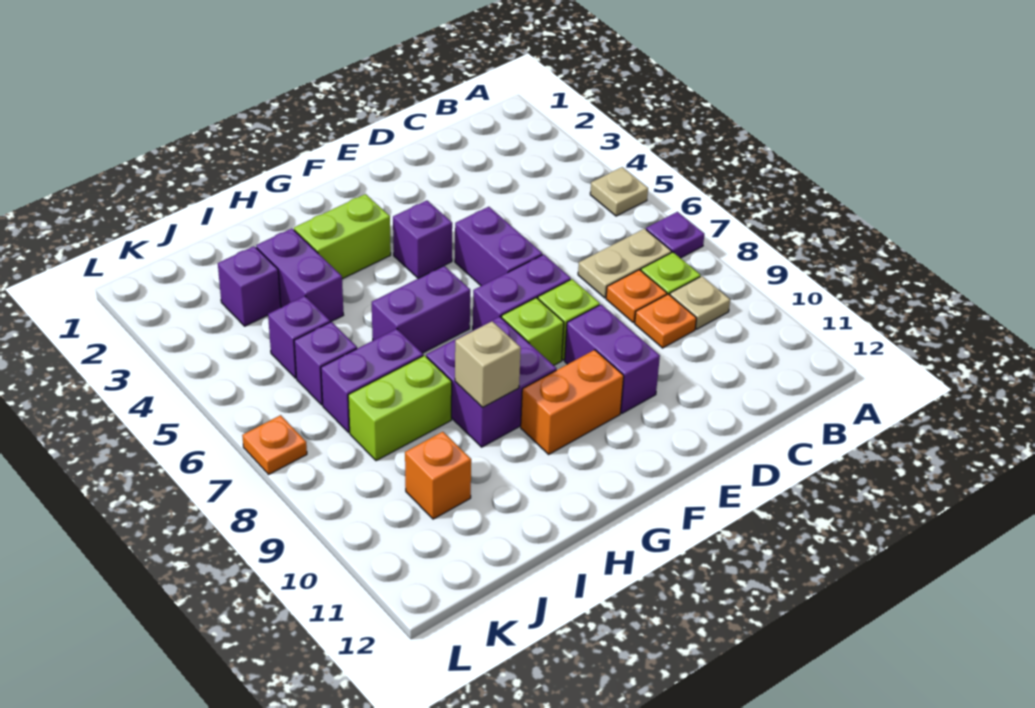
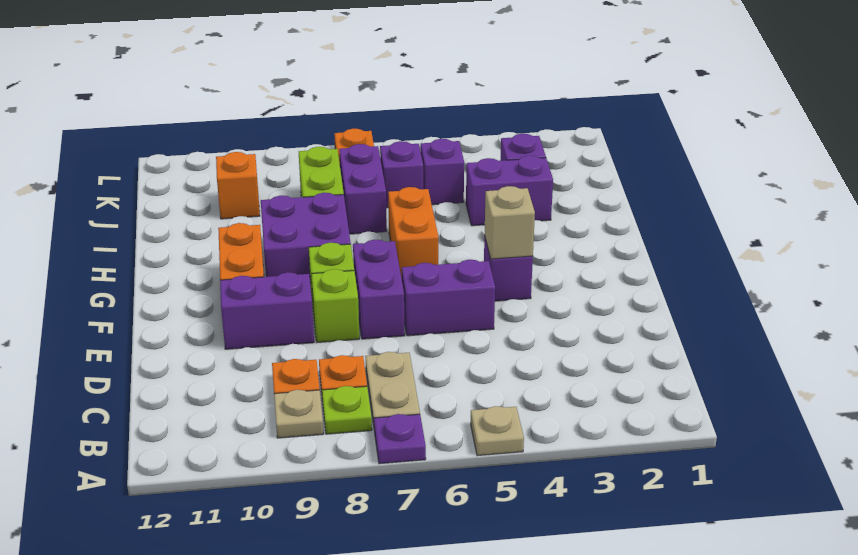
lime 1x2 brick [294,194,391,279] -> none
purple 1x2 brick [372,266,470,353] -> orange 1x2 brick [388,187,438,278]
tan 1x1 brick [455,321,521,407] -> tan 1x1 brick moved to [485,186,535,259]

